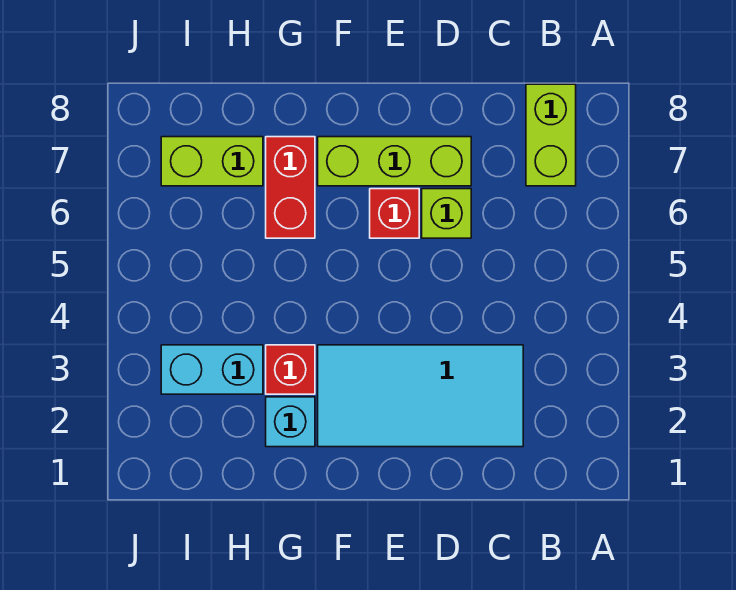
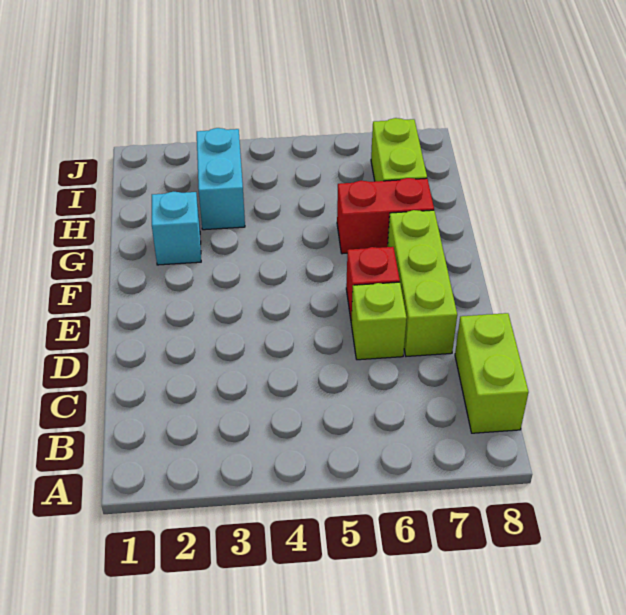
lime 1x2 brick [526,84,576,186] -> lime 1x2 brick turned to [455,313,529,433]
cyan 2x4 tile [318,345,523,447] -> none
red 1x1 brick [266,345,315,394] -> none

